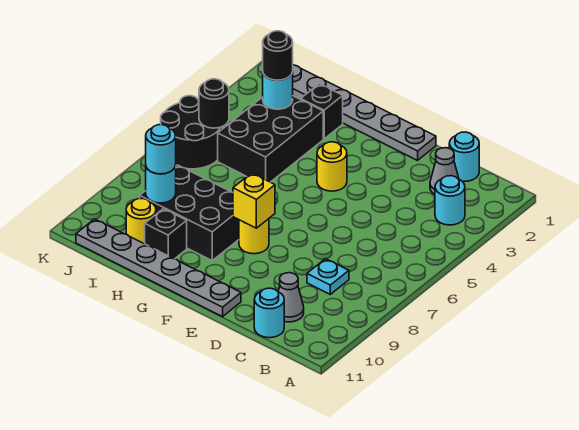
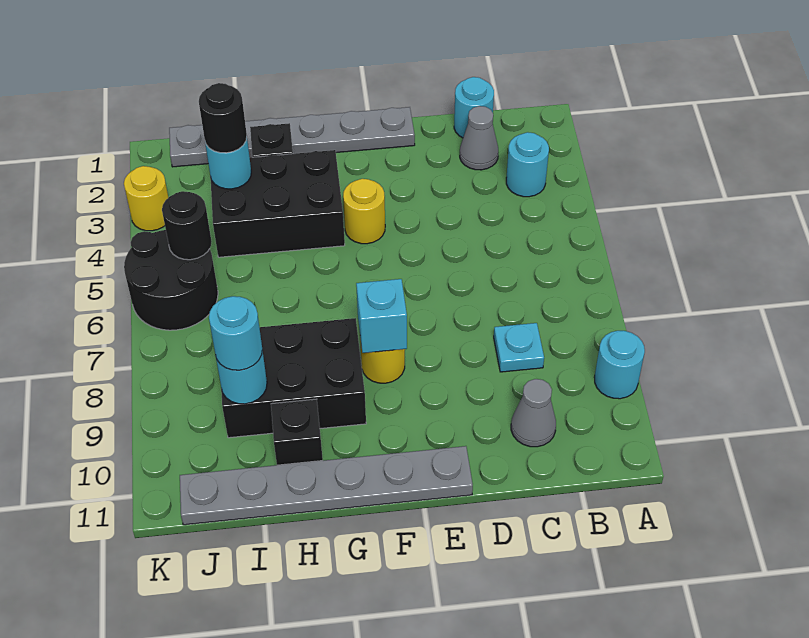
cyan 1x1 round brick [254,288,284,338] -> cyan 1x1 round brick moved to [594,331,645,399]
yellow 1x1 brick [233,173,275,228] -> cyan 1x1 brick [356,279,407,353]
black 2x3 brick [218,96,323,182] -> black 2x3 brick turned to [210,150,345,257]
yellow 1x1 round brick [126,198,156,244] -> yellow 1x1 round brick moved to [124,166,168,231]

